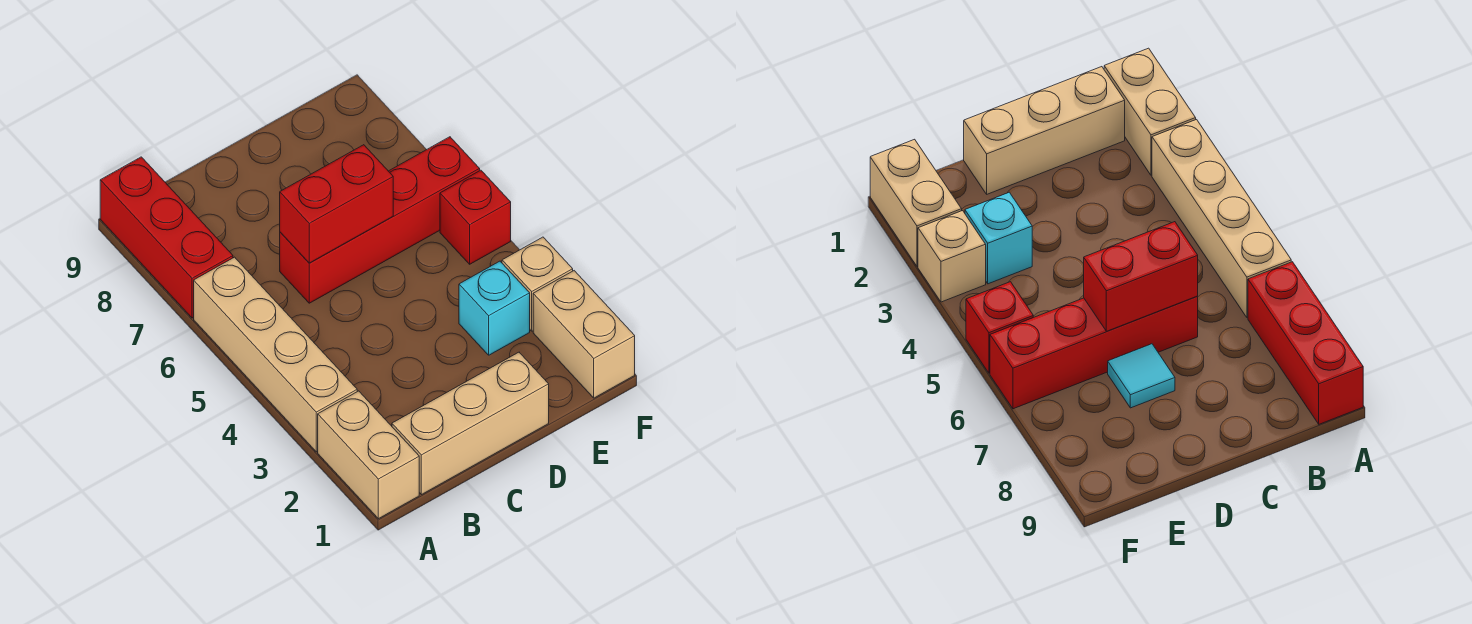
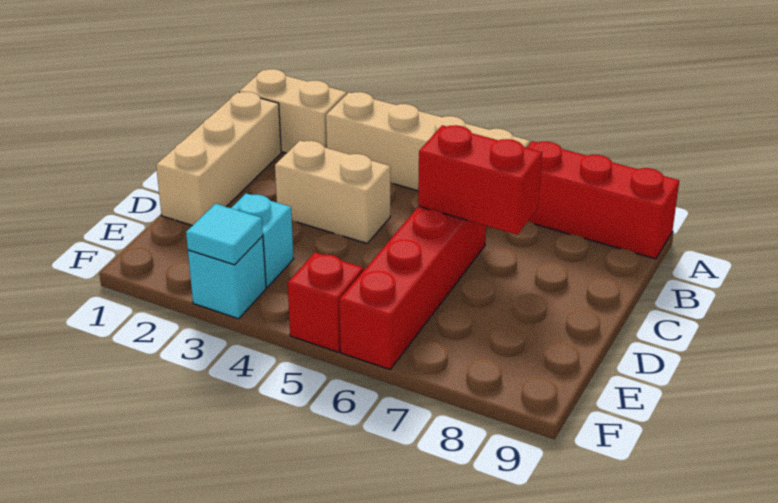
red 1x2 brick [280,145,393,263] -> red 1x2 brick turned to [418,125,542,235]
cyan 1x1 tile [1108,344,1175,408] -> cyan 1x1 tile moved to [186,204,263,265]
tan 1x2 brick [533,271,635,398] -> tan 1x2 brick moved to [275,141,390,243]
tan 1x1 brick [502,237,573,331] -> cyan 1x1 brick [188,236,266,319]

